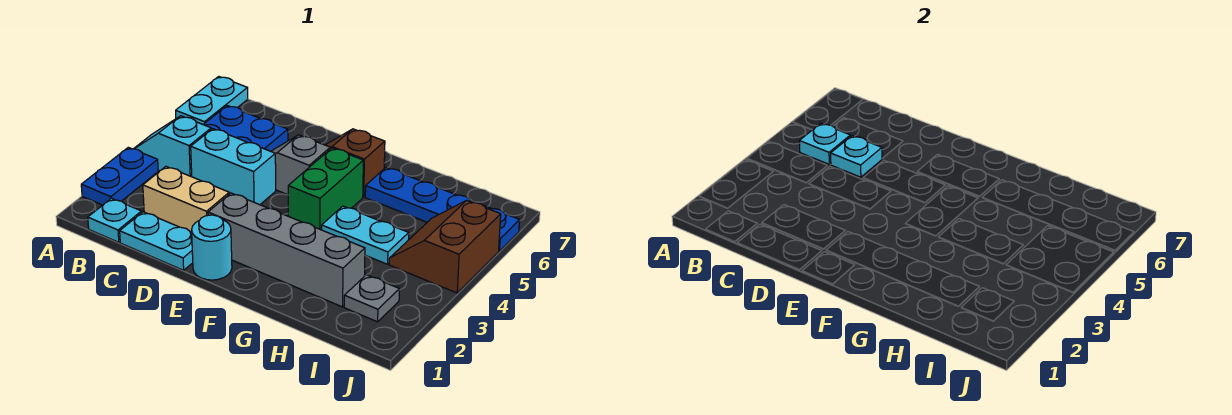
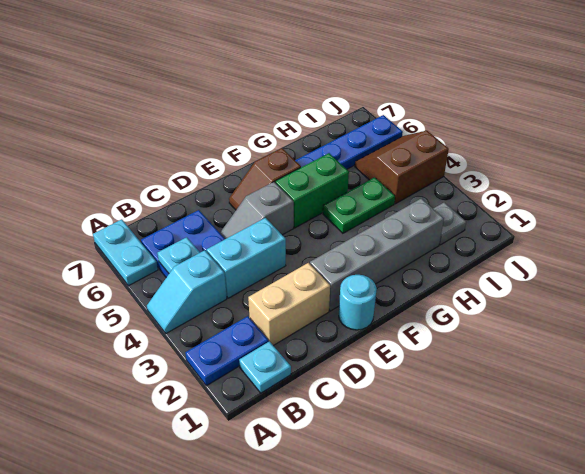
blue 1x2 plate [81,147,158,205] -> blue 1x2 plate turned to [185,316,269,386]
cyan 1x2 plate [120,212,193,270] -> none
cyan 1x1 plate [831,136,882,177] -> none
green 1x2 brick [288,148,363,230] -> green 1x2 brick turned to [275,153,349,228]
cyan 1x2 plate [322,206,409,264] -> green 1x2 plate [323,177,395,233]
brown 2x2 slope [389,201,501,293] -> brown 2x2 slope turned to [355,131,449,204]

